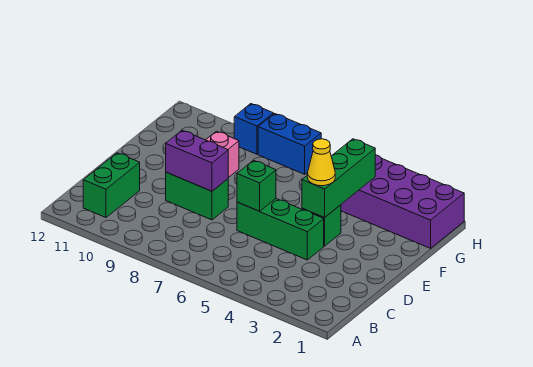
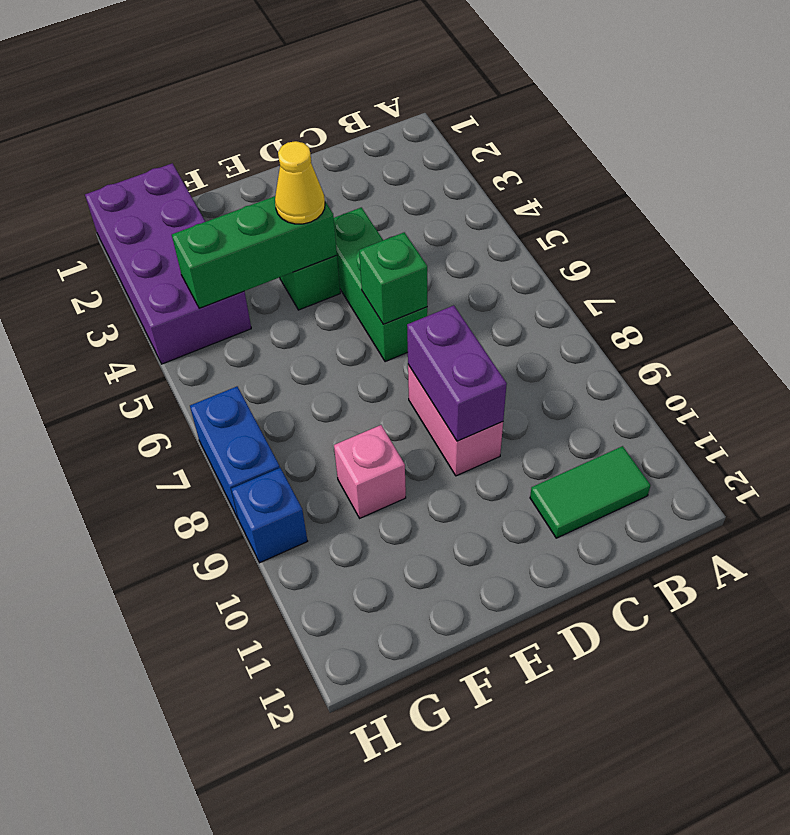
green 1x2 brick [83,153,140,217] -> green 1x2 tile [530,446,650,538]
green 1x2 brick [166,172,228,220] -> pink 1x2 brick [408,365,503,476]

